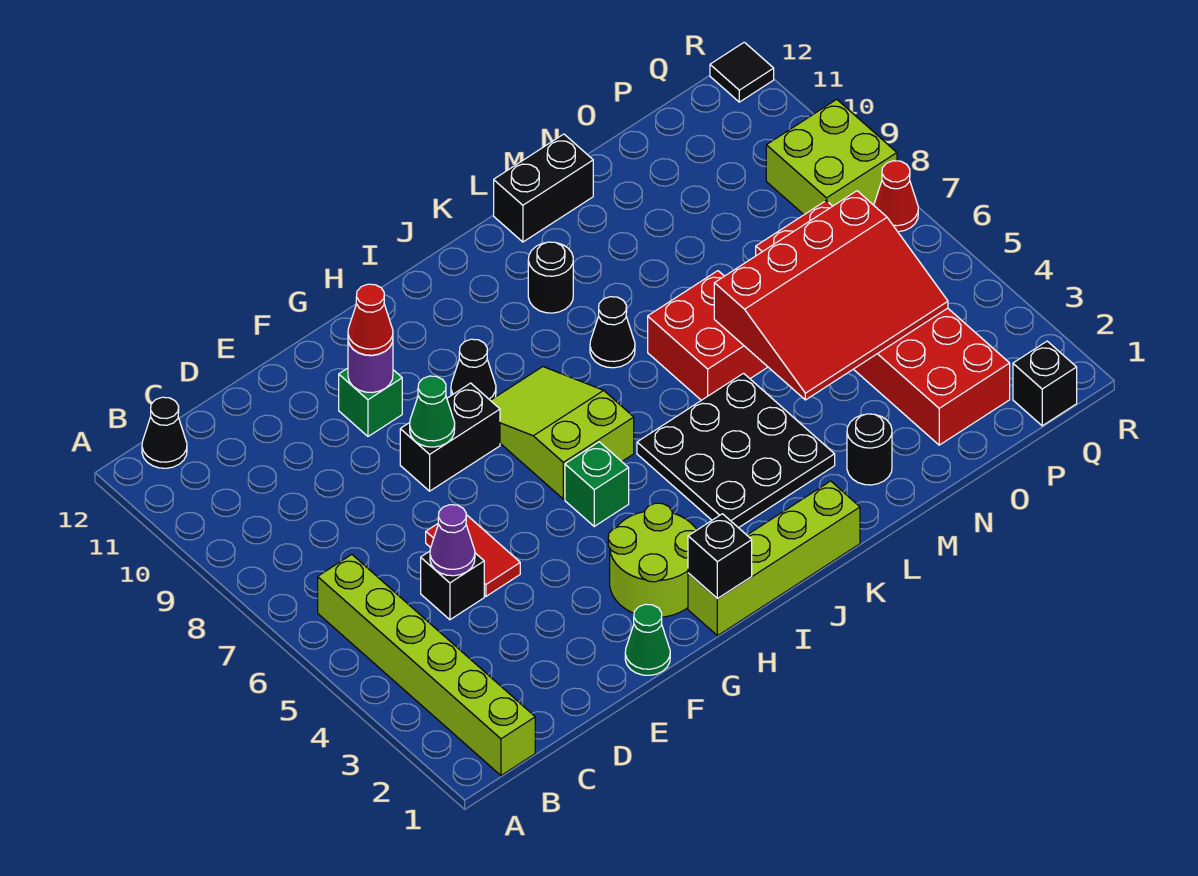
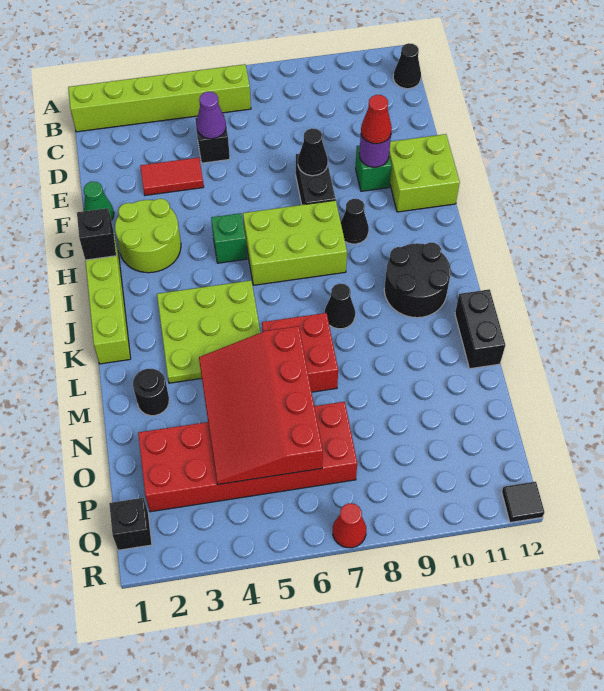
red 1x2 tile [426,515,520,596] -> red 1x2 tile moved to [140,157,204,195]
green 1x1 cone [410,376,455,447] -> black 1x1 cone [298,128,328,176]
lime 2x3 slope [490,367,634,499] -> lime 2x3 brick [243,200,347,285]
black 3x3 plate [637,373,835,528] -> lime 3x3 plate [157,281,261,383]
black 1x1 round brick [528,242,573,313] -> black 2x2 round brick [384,242,451,318]
lime 2x2 brick [766,99,897,215] -> lime 2x2 brick moved to [389,134,460,212]

